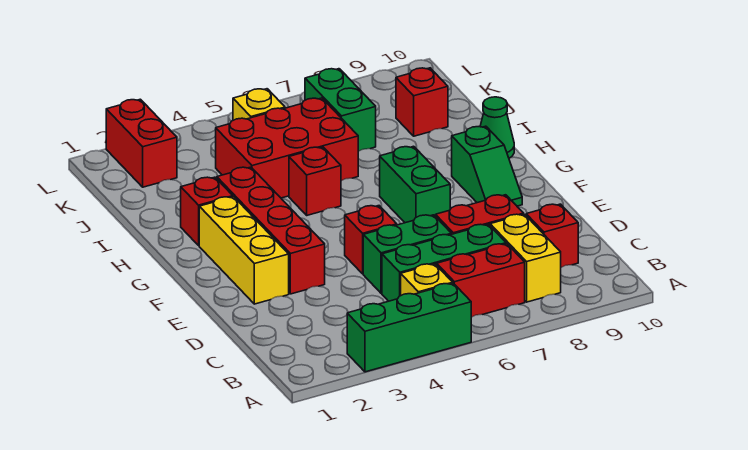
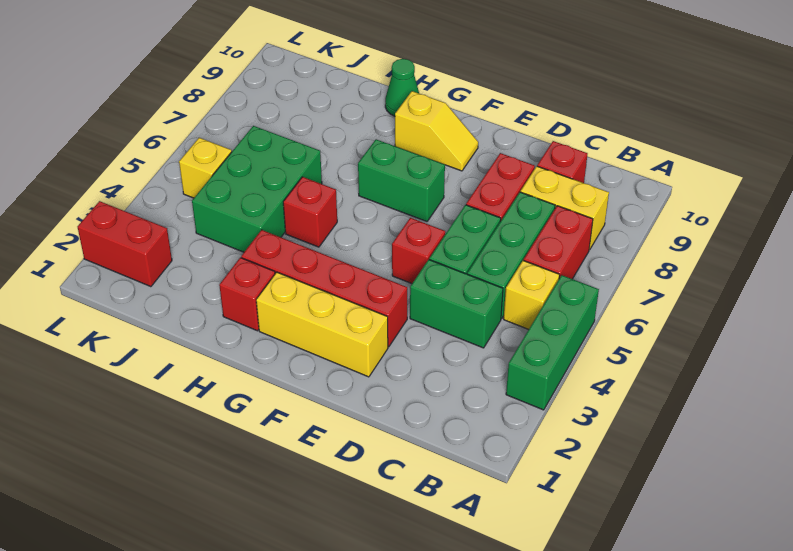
green 1x2 slope [452,126,522,206] -> yellow 1x2 slope [395,91,478,171]
red 2x3 brick [216,98,358,198] -> green 2x3 brick [192,126,322,252]
green 1x2 brick [305,69,376,151] -> green 1x2 brick moved to [410,260,503,348]
red 1x1 brick [396,68,448,136] -> none

